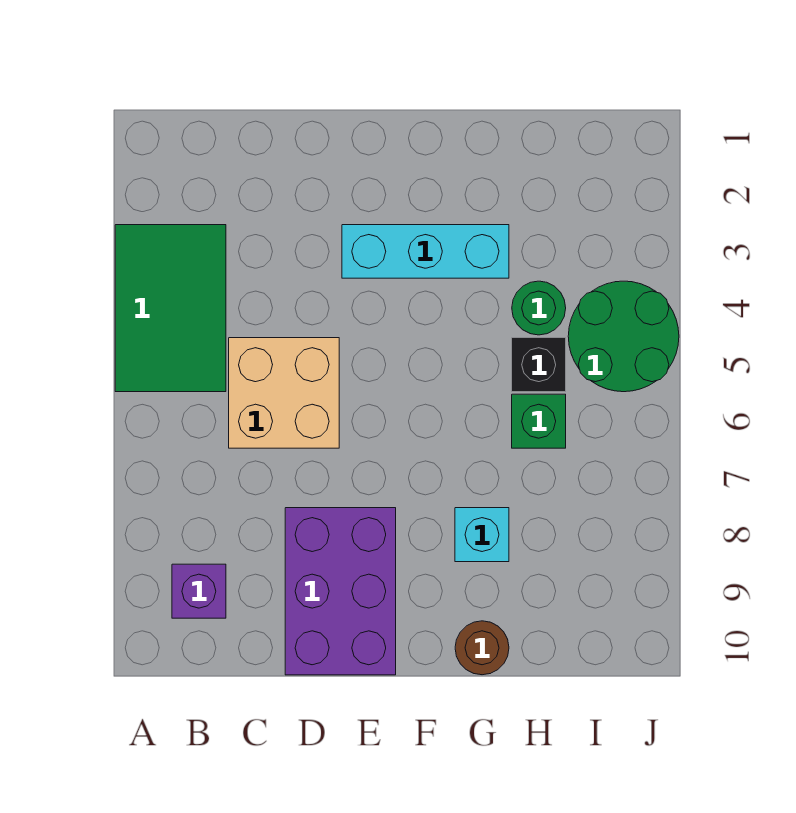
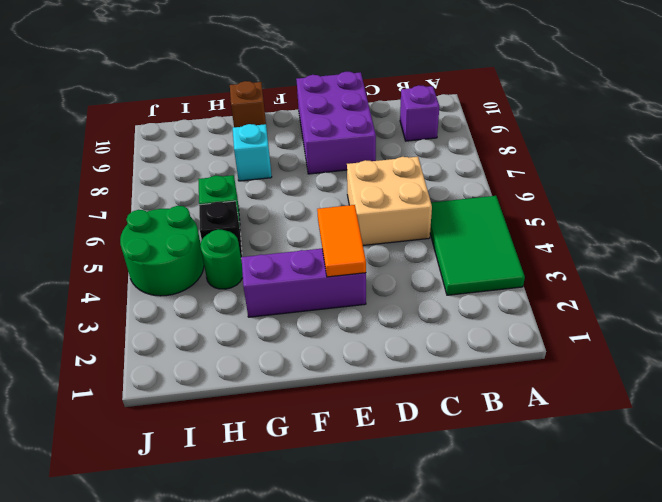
cyan 1x3 brick [342,225,509,278] -> purple 1x3 brick [241,249,366,317]
none -> orange 1x2 tile [317,205,366,277]
brown 1x1 round brick [455,621,509,675] -> brown 1x1 brick [230,81,266,127]

